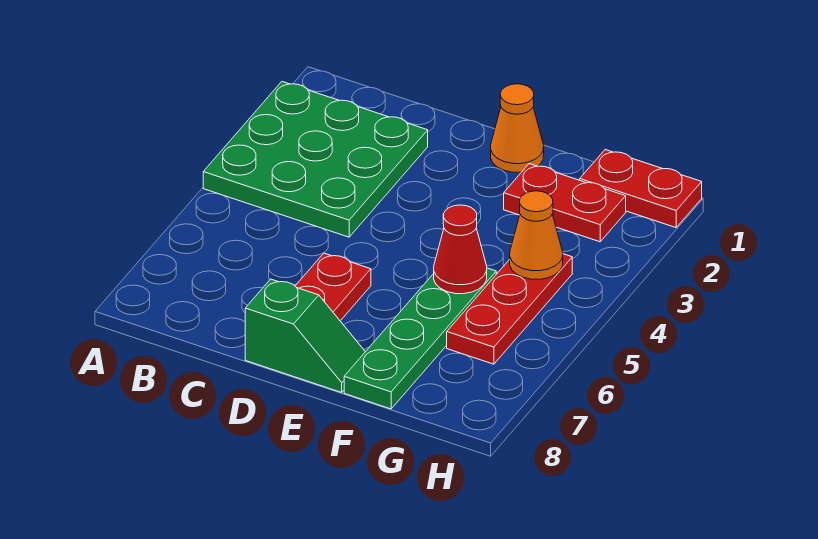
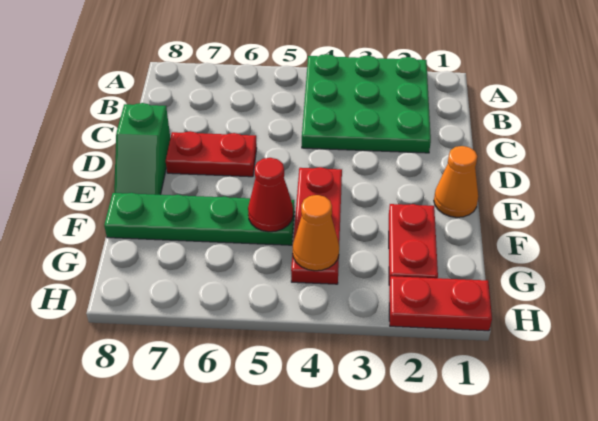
red 1x2 plate [580,150,702,228] -> red 1x2 plate turned to [389,276,492,331]
red 1x3 plate [447,254,572,364] -> red 1x3 plate turned to [291,167,342,284]

